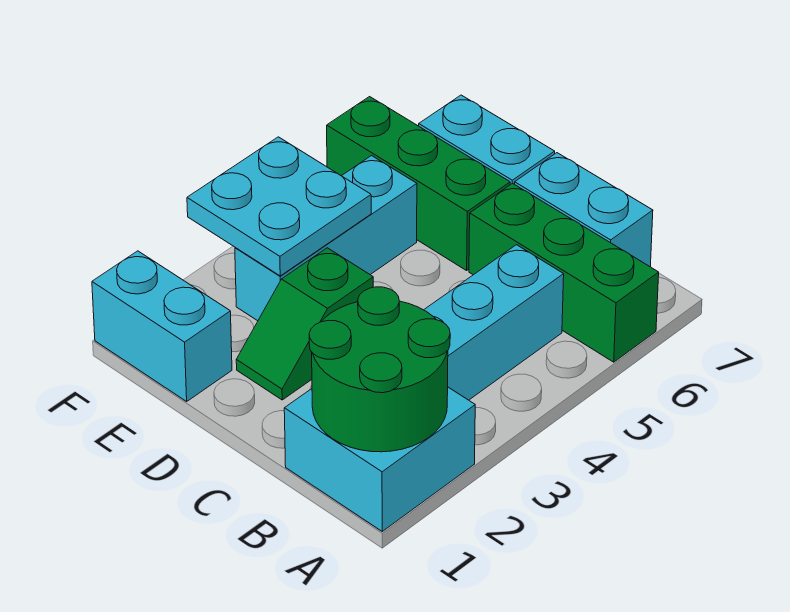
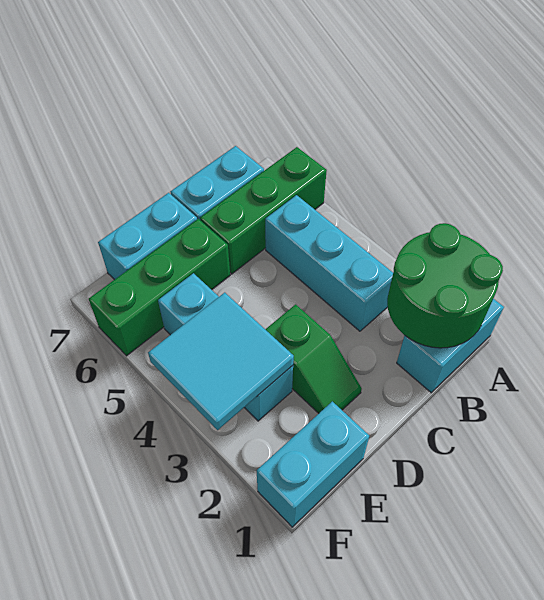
cyan 2x2 brick [284,387,475,531] -> cyan 1x2 brick [397,299,504,393]
cyan 2x2 plate [187,137,371,276] -> cyan 2x2 tile [148,293,294,430]

